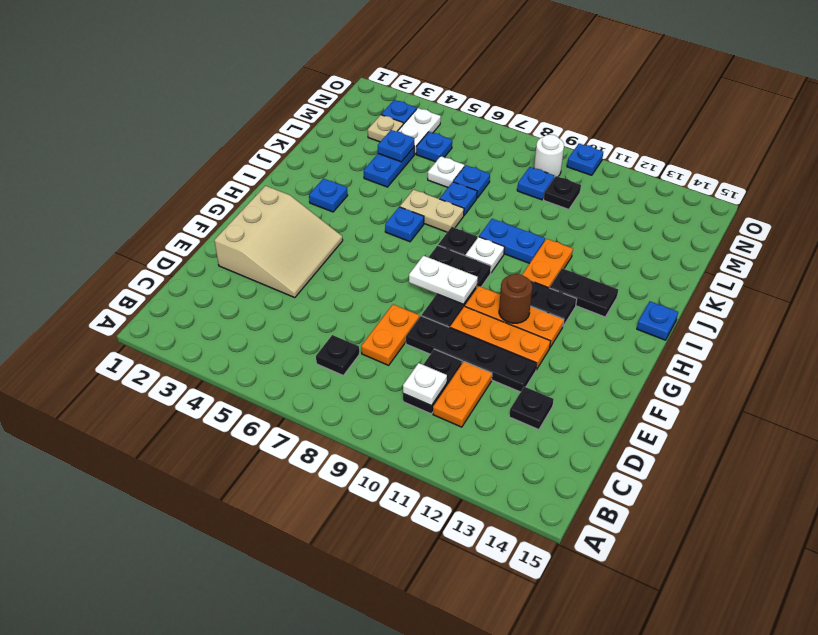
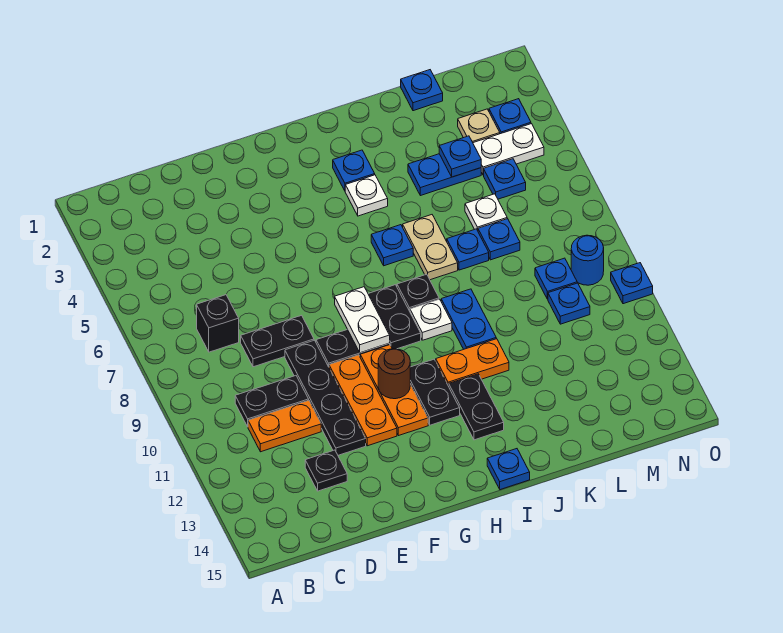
black 1x1 plate [316,335,359,375] -> black 1x1 brick [197,295,239,352]
white 1x1 plate [403,363,447,406] -> white 1x1 plate moved to [345,175,388,216]
orange 1x2 plate [361,305,419,365] -> black 1x2 plate [241,315,314,367]
tan 3x3 slope [214,186,343,298] -> none
none -> blue 1x1 plate [401,70,443,111]
black 1x1 plate [544,176,581,209] -> blue 1x1 plate [548,283,590,324]
white 1x1 round brick [534,134,564,178] -> blue 1x1 round brick [571,235,604,285]

